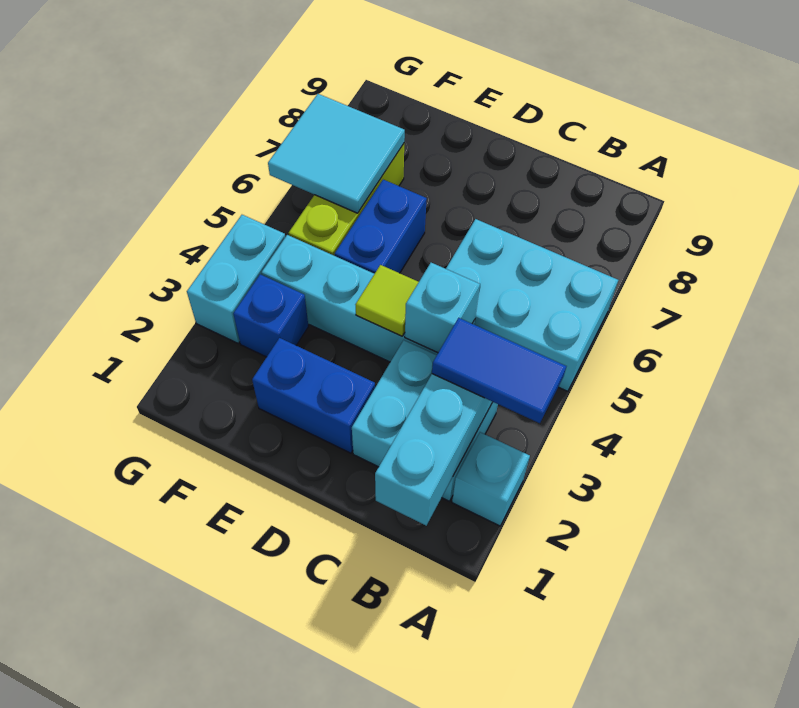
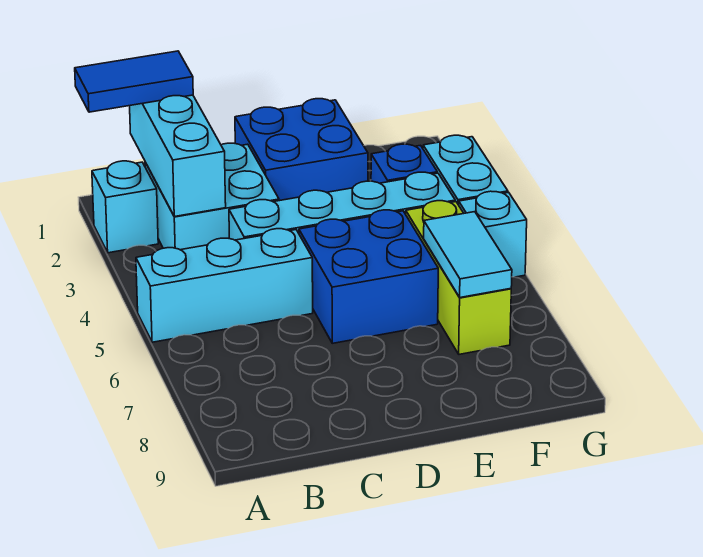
blue 1x2 tile [432,318,567,423] -> blue 1x2 tile moved to [75,51,193,112]
cyan 2x3 brick [446,219,618,391] -> cyan 1x3 brick [136,229,313,342]
cyan 1x1 brick [405,263,480,353] -> cyan 1x1 brick moved to [459,191,527,277]
blue 1x2 brick [252,338,375,453] -> blue 2x2 brick [235,99,368,201]
lime 1x1 tile [355,265,419,336] -> none
blue 1x2 brick [335,180,427,274] -> blue 2x2 brick [299,210,438,343]
cyan 2x2 tile [268,94,405,213] -> cyan 1x2 tile [424,212,512,298]

